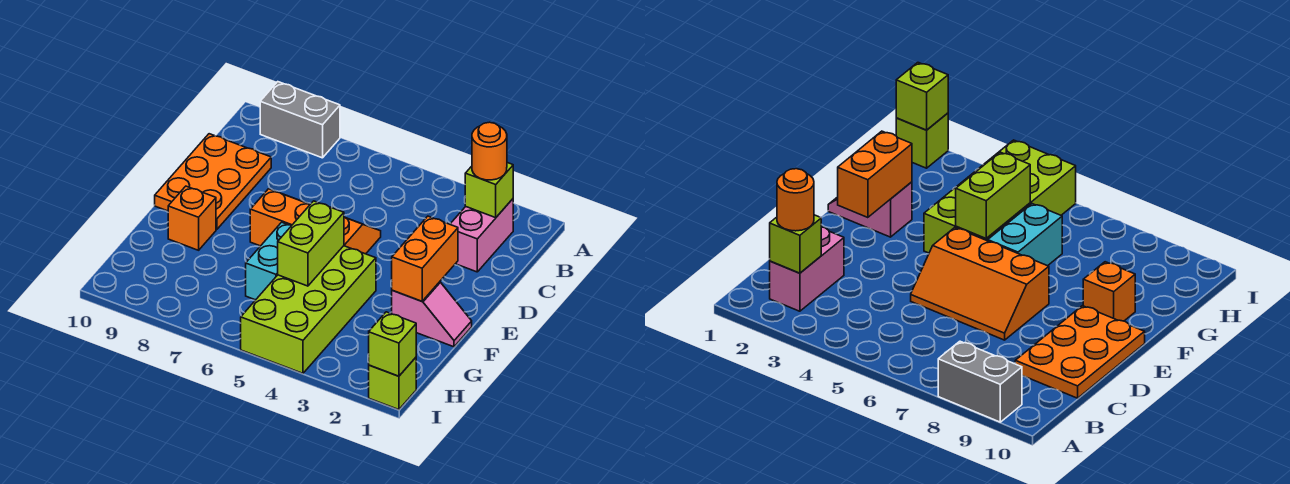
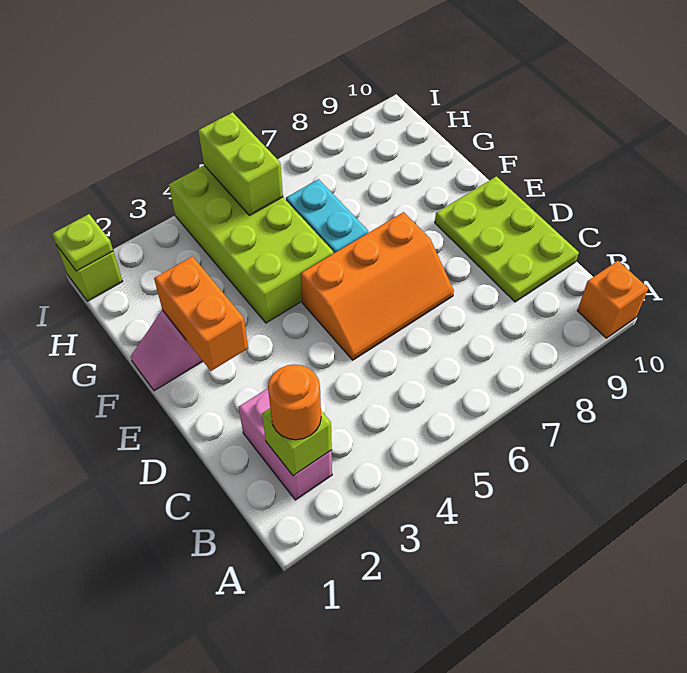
grey 1x2 brick [260,82,340,158] -> none
orange 2x3 plate [155,134,271,229] -> lime 2x3 plate [435,176,579,302]
lime 1x2 brick [278,201,344,286] -> lime 1x2 brick moved to [198,112,283,216]
orange 1x1 brick [168,186,216,250] -> orange 1x1 brick moved to [577,261,648,338]
lime 1x1 brick [369,312,416,376] -> lime 1x1 plate [52,214,113,271]

